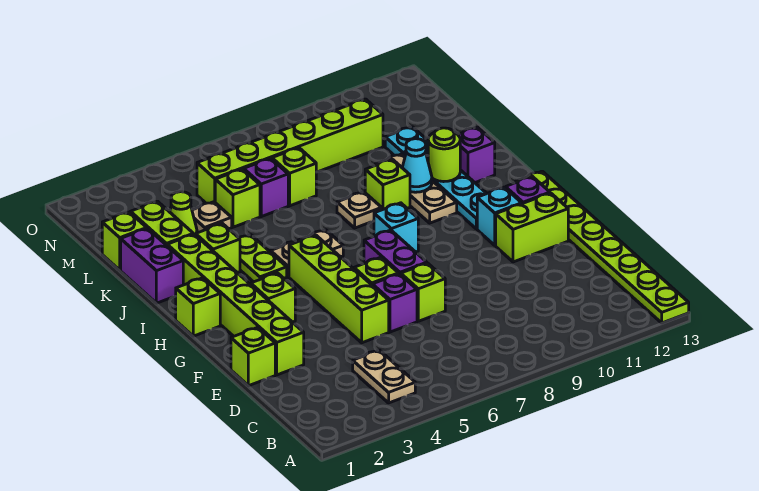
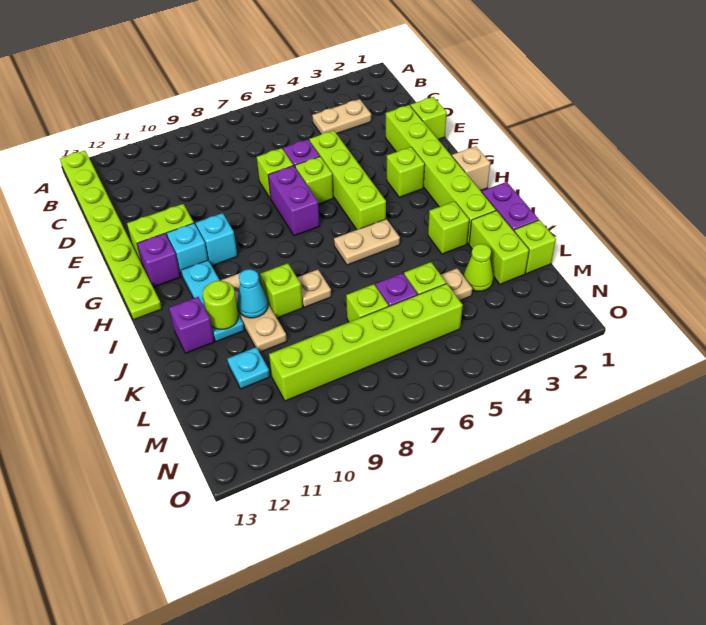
tan 1x2 plate [353,350,415,403] -> tan 1x2 plate turned to [312,99,371,134]
lime 1x1 brick [176,278,220,336] -> tan 1x1 brick [452,146,490,191]
cyan 1x1 brick [374,203,418,252] -> cyan 1x1 brick moved to [196,213,237,266]
lime 1x2 plate [239,235,287,282] -> none

